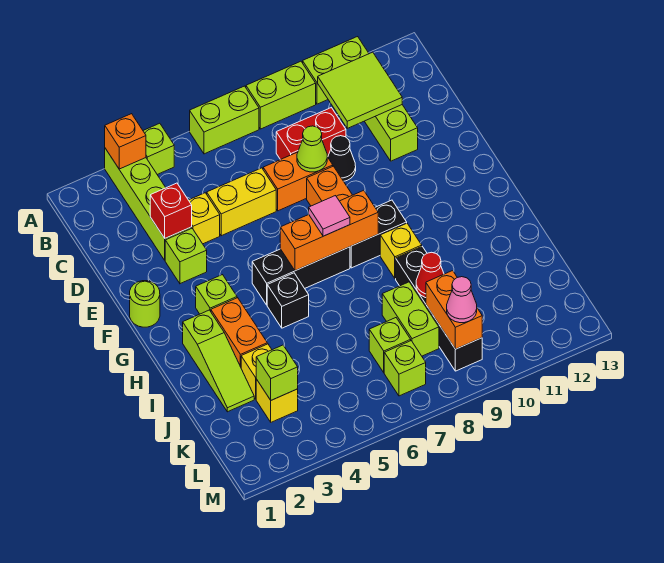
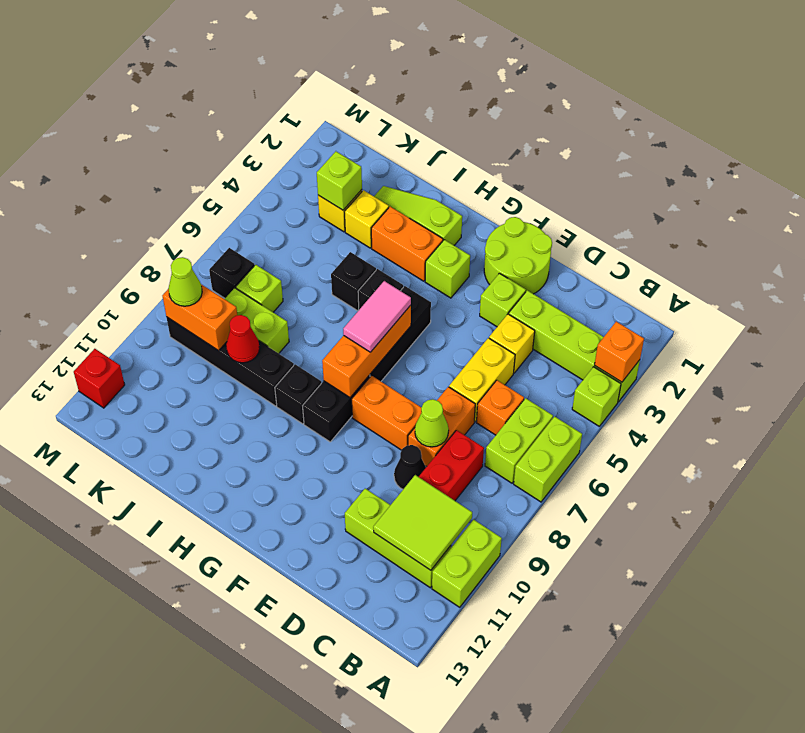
lime 1x2 brick [246,61,316,129] -> lime 1x2 brick moved to [485,398,553,483]
none -> orange 1x1 brick [477,380,524,435]
red 1x1 brick [150,183,192,238] -> red 1x1 brick moved to [74,349,125,408]
lime 1x1 round brick [130,281,160,327] -> lime 2x2 round brick [484,217,552,294]
pink 1x1 tile [309,196,350,236] -> pink 1x2 tile [343,281,411,352]
yellow 1x1 brick [380,223,422,278] -> black 1x1 brick [275,364,321,424]
none -> black 1x1 brick [331,252,376,311]
lime 1x1 brick [384,341,426,396] -> black 1x1 brick [209,248,255,298]
pink 1x1 cone [447,277,477,323] -> lime 1x1 cone [168,257,202,306]

